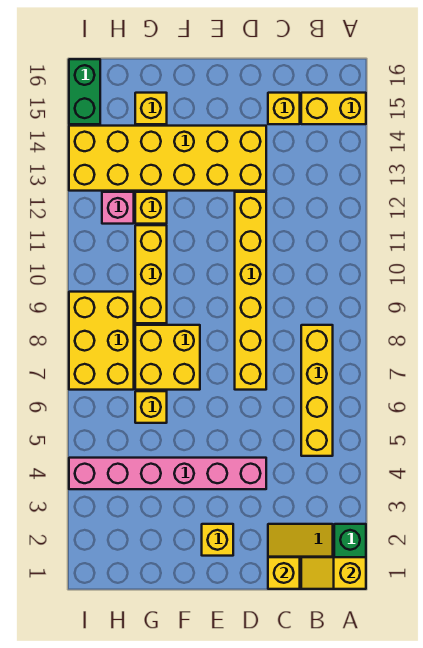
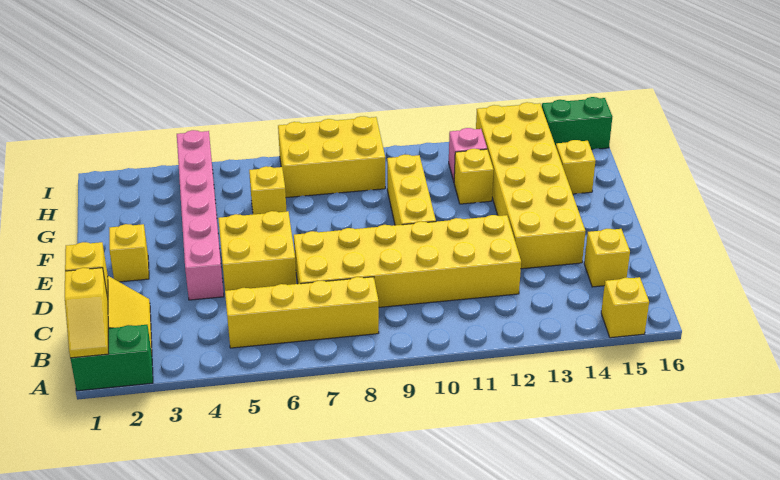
yellow 1x2 slope [301,557,366,589] -> yellow 1x2 slope turned to [65,268,108,358]
yellow 1x2 brick [301,93,366,124] -> yellow 1x1 brick [601,277,649,338]
yellow 1x6 brick [235,192,266,390] -> yellow 2x6 brick [294,215,521,307]
yellow 2x2 brick [135,325,200,390] -> yellow 2x2 brick moved to [218,211,296,291]
yellow 1x3 brick [135,225,167,323] -> yellow 1x3 brick turned to [387,154,436,225]

